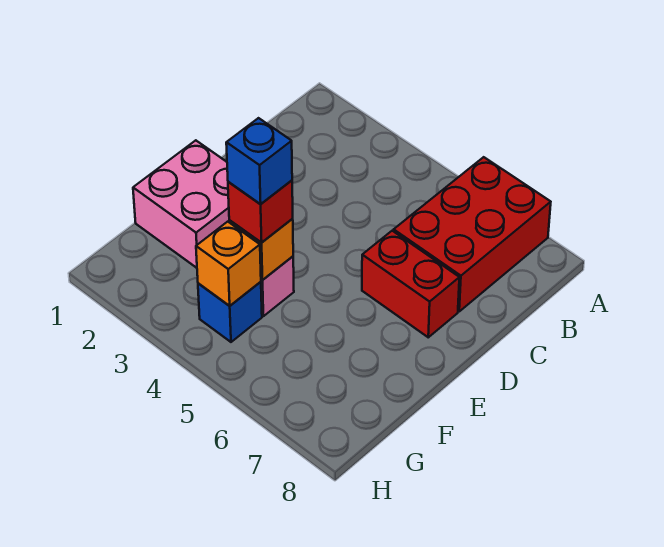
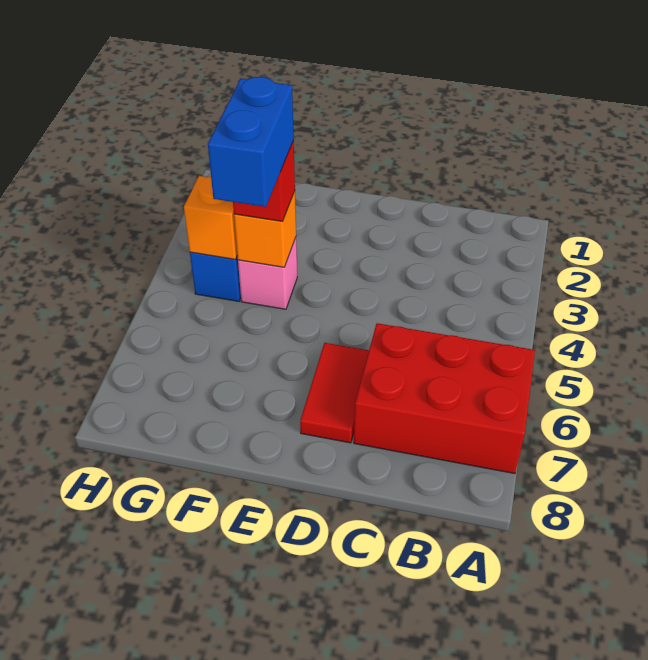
red 1x2 brick [362,231,459,337] -> red 1x2 tile [300,343,369,443]
pink 2x2 brick [133,140,229,268] -> none
blue 1x1 brick [226,118,292,204] -> blue 1x2 brick [208,77,294,207]

